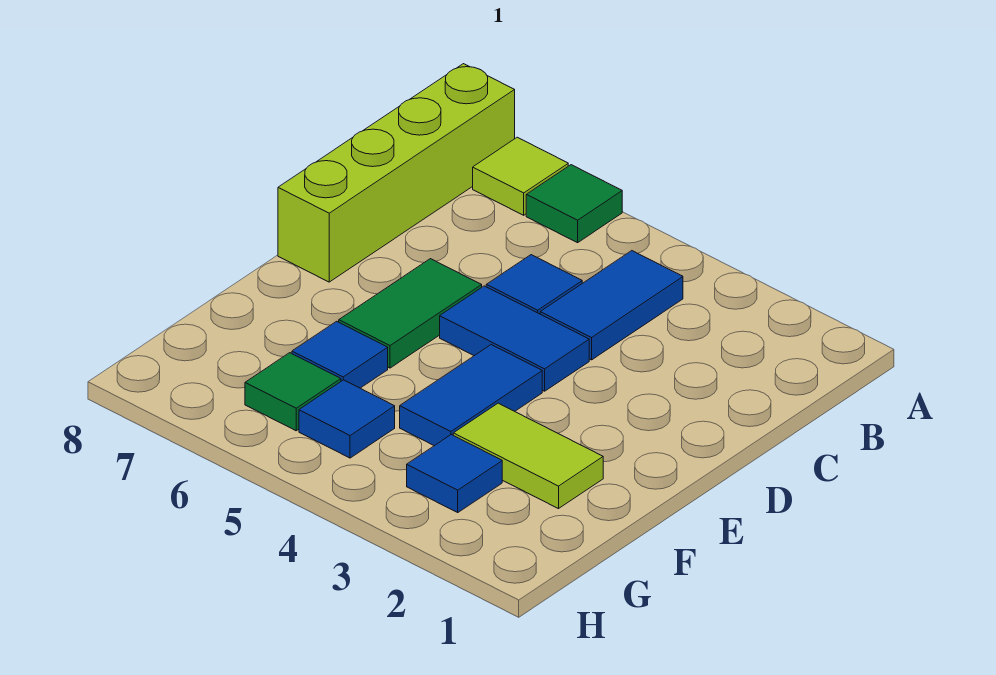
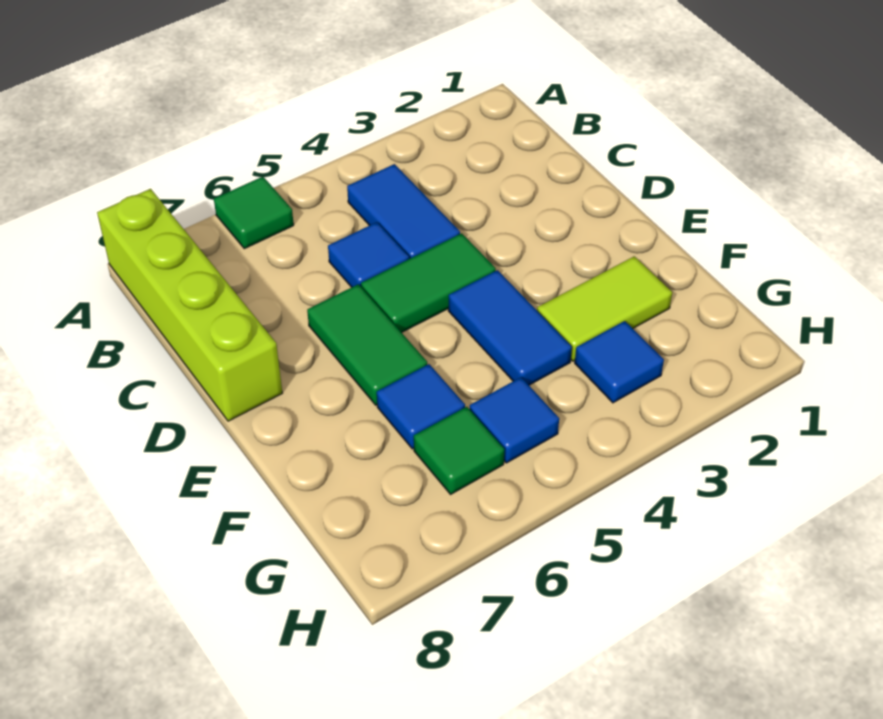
lime 1x1 tile [473,137,568,215] -> none
blue 1x2 tile [440,286,589,391] -> green 1x2 tile [361,233,496,333]

